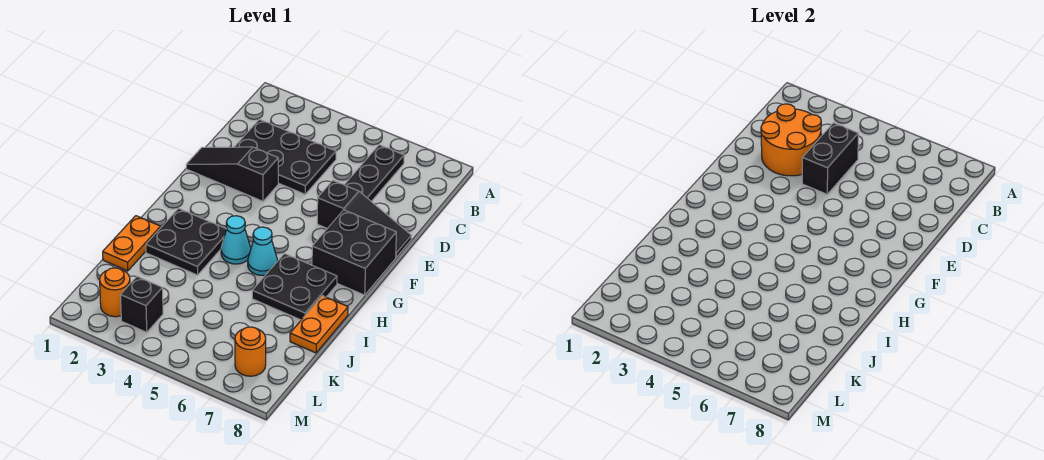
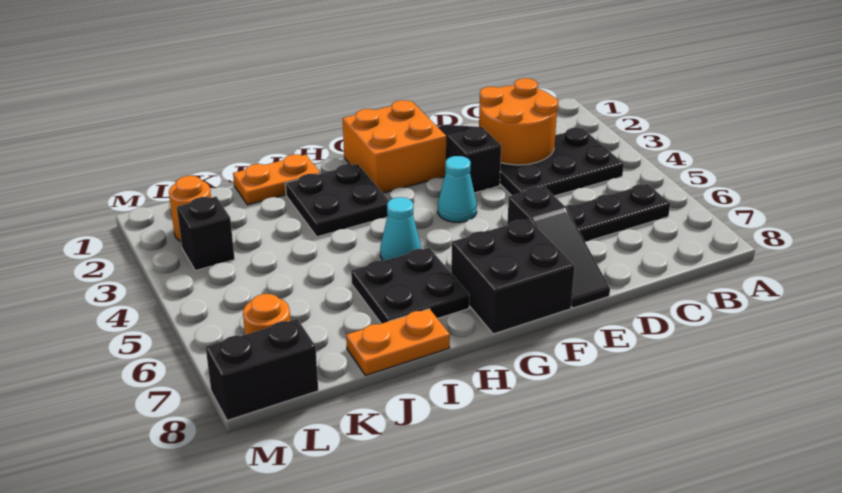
black 2x3 plate [235,120,336,194] -> black 2x3 plate turned to [500,128,624,196]
black 1x2 brick [802,123,858,194] -> black 1x2 brick moved to [206,319,318,420]
none -> orange 2x2 brick [343,100,446,193]
cyan 1x1 cone [221,216,251,264] -> cyan 1x1 cone moved to [438,156,477,222]

